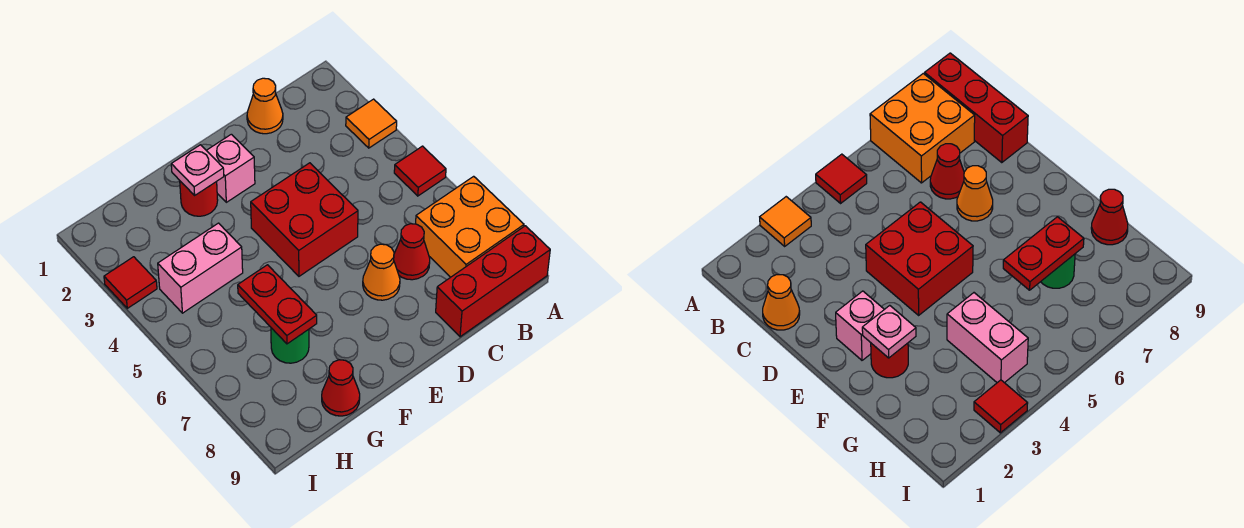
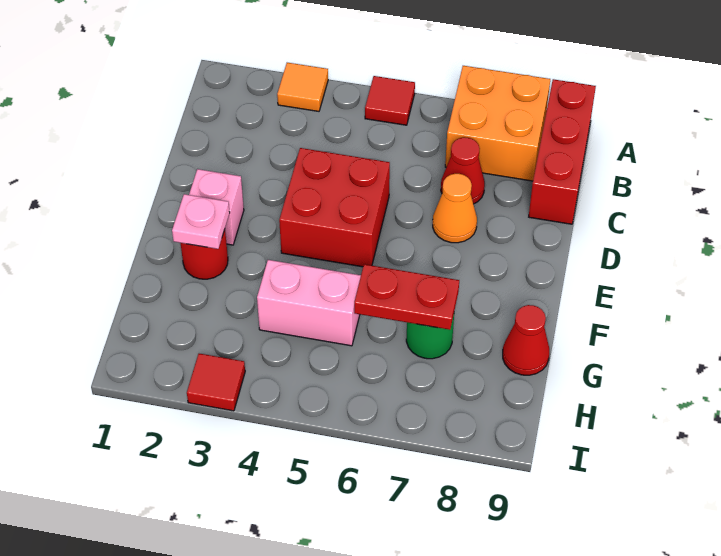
orange 1x1 cone [247,78,283,134] -> none
pink 1x2 brick [158,223,243,313] -> pink 1x2 brick turned to [257,260,361,346]

